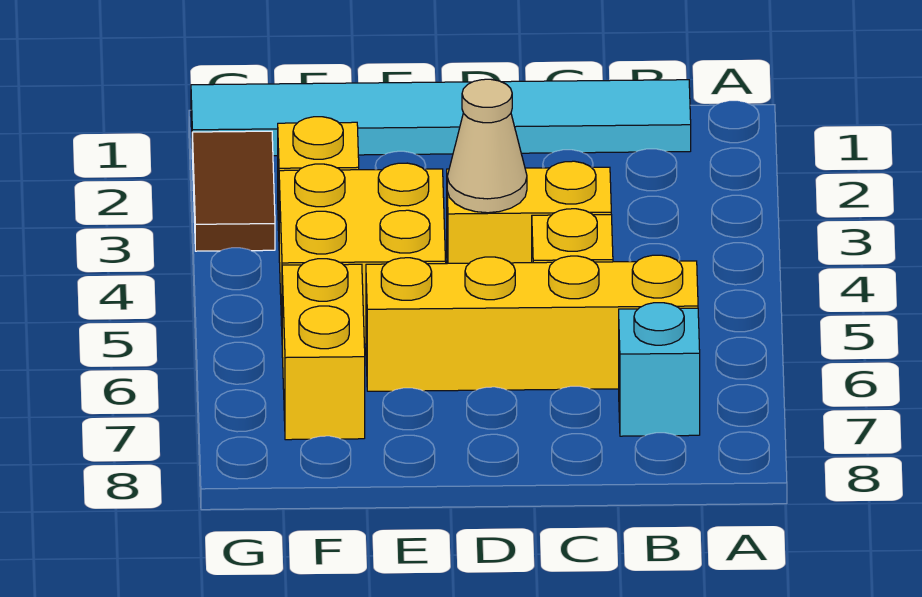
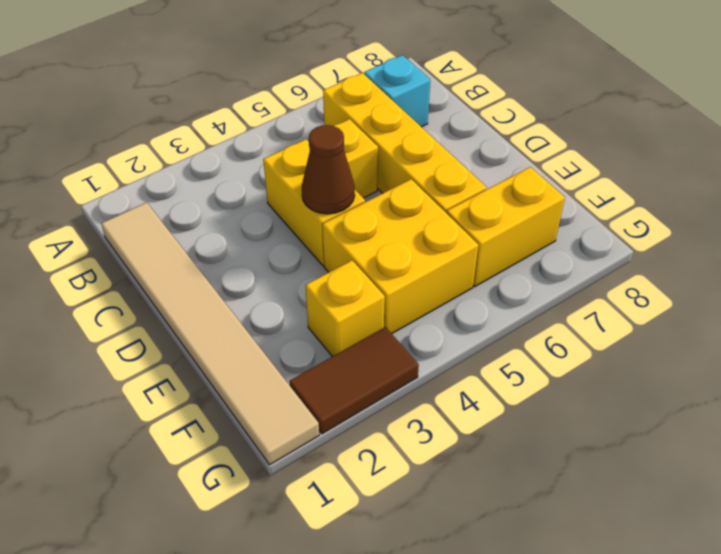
cyan 1x6 tile [191,80,691,156] -> tan 1x6 tile [101,202,319,465]
tan 1x1 cone [447,79,527,213] -> brown 1x1 cone [302,125,355,214]

